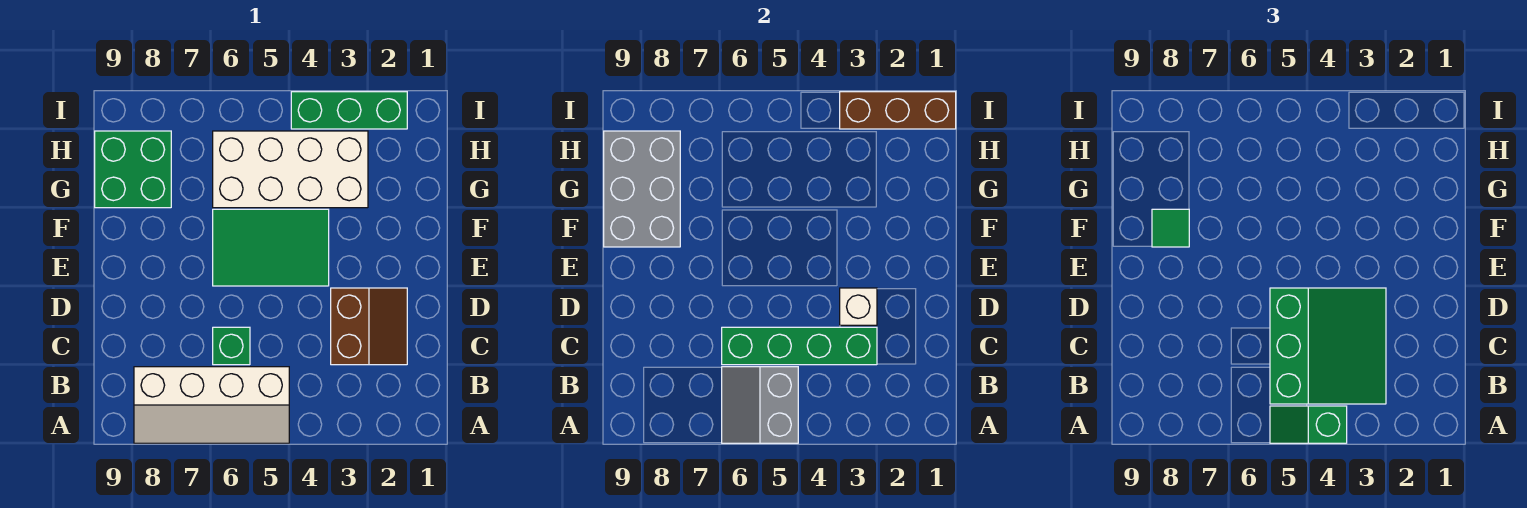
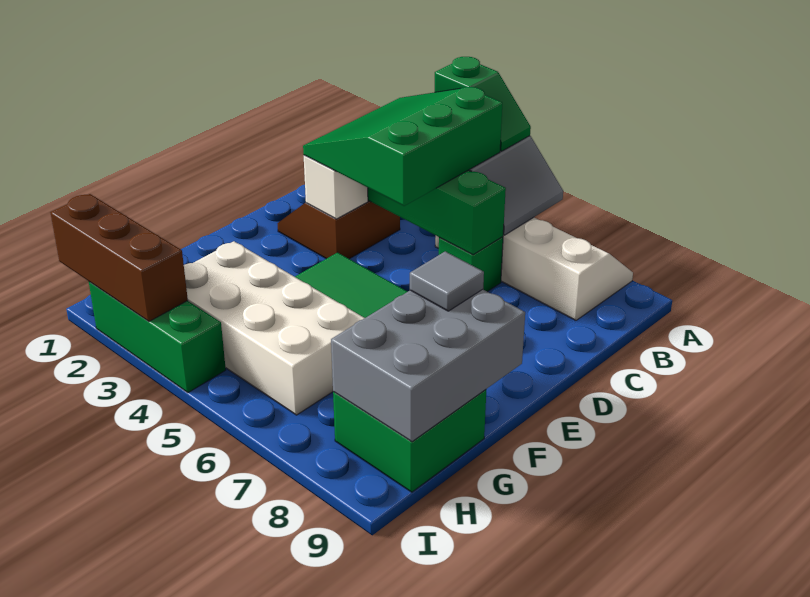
green 1x1 tile [1152,209,1189,247] -> grey 1x1 tile [410,251,484,311]

